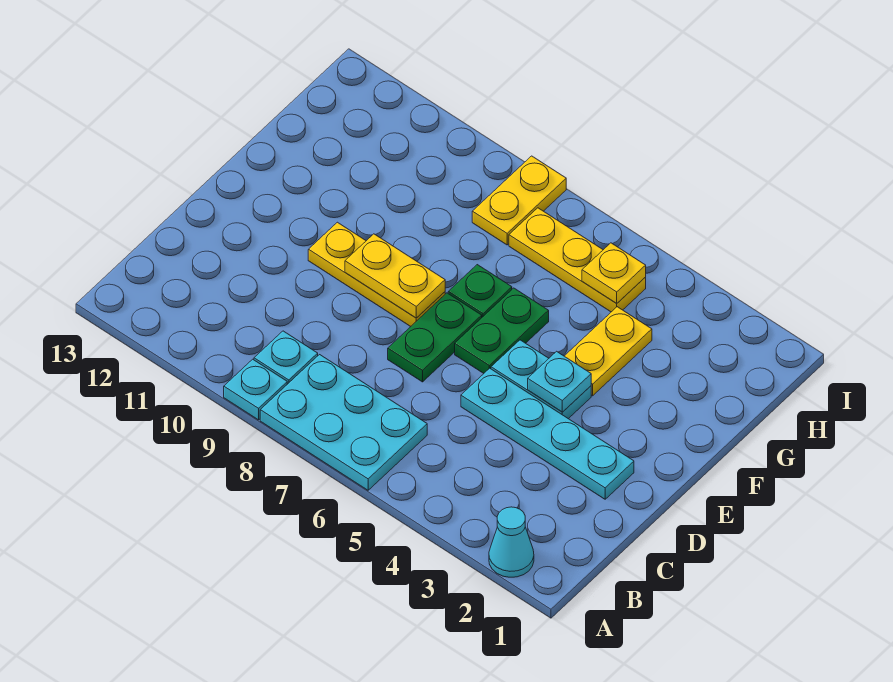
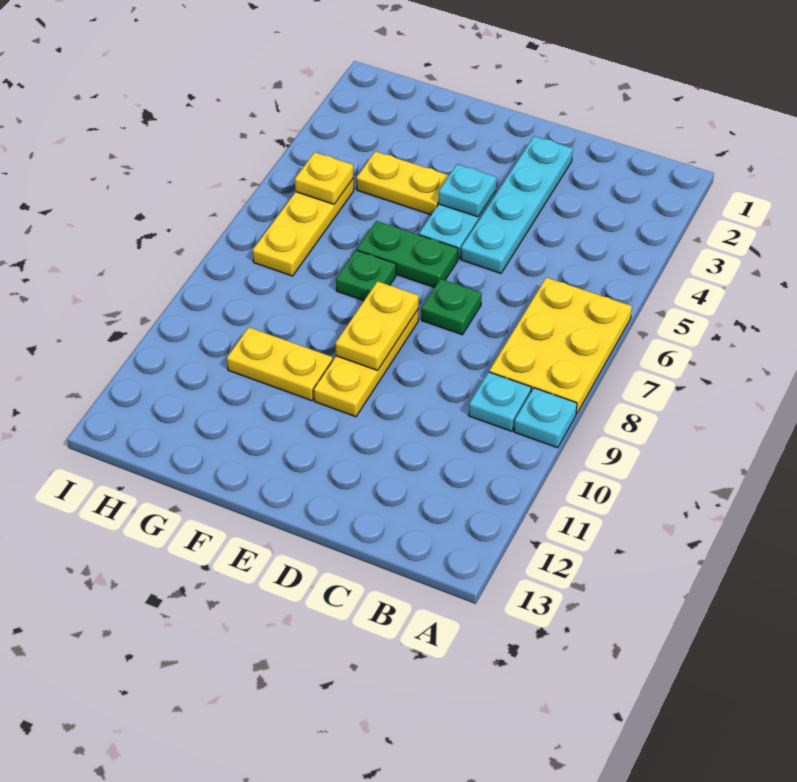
cyan 1x1 cone [489,507,534,577] -> none
cyan 2x3 plate [260,355,427,490] -> yellow 2x3 plate [489,277,632,414]
green 1x2 plate [388,293,482,382] -> green 1x1 plate [421,279,482,335]
yellow 1x2 plate [472,156,566,245] -> yellow 1x2 plate moved to [227,327,333,401]

